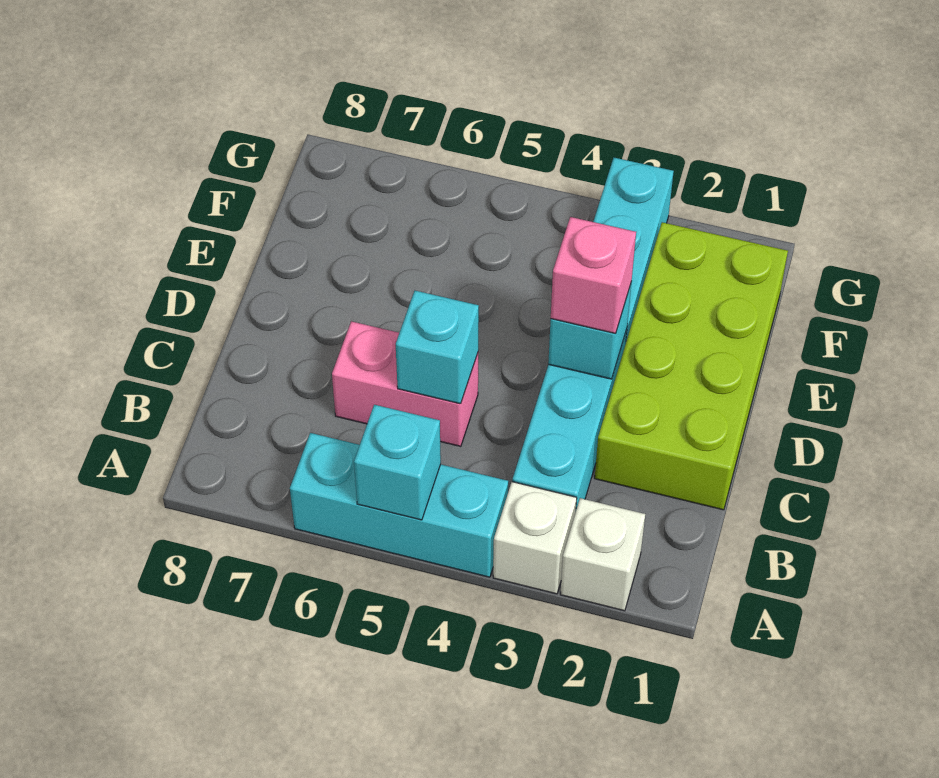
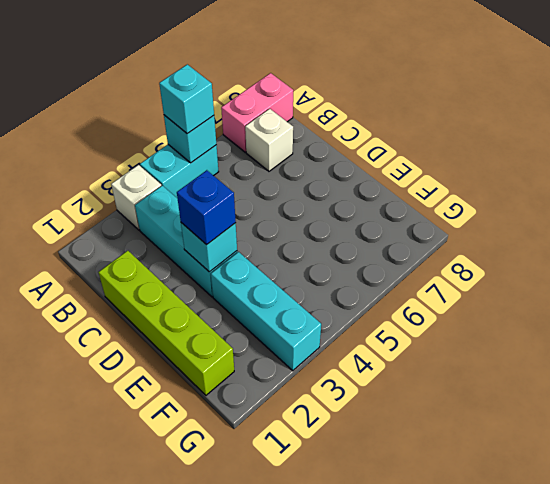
white 1x1 brick [560,498,645,611] -> white 1x1 brick moved to [245,109,293,171]
cyan 1x3 brick [290,433,508,577] -> cyan 1x2 brick [140,145,219,198]
lime 2x4 brick [595,222,788,510] -> lime 1x4 brick [99,251,234,395]
pink 1x2 brick [332,321,478,446] -> pink 1x2 brick moved to [221,73,293,152]
cyan 1x1 brick [396,291,479,404] -> cyan 1x1 brick moved to [159,64,214,134]
pink 1x1 brick [551,217,636,334] -> blue 1x1 brick [177,170,236,245]

